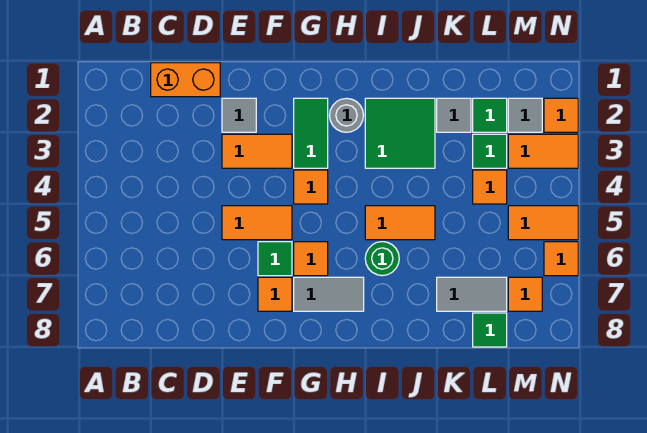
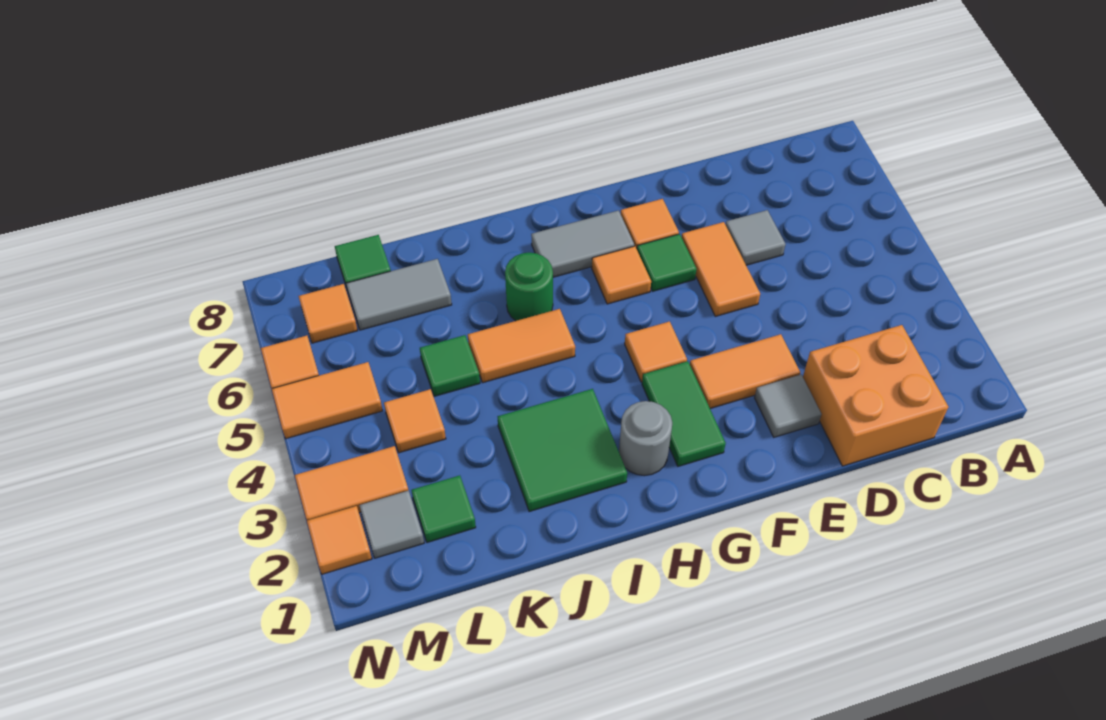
orange 1x2 brick [151,63,220,97] -> orange 2x2 brick [803,325,948,466]
orange 1x2 tile [222,206,292,240] -> orange 1x2 tile turned to [682,222,760,316]
grey 1x1 tile [437,98,471,132] -> grey 1x1 tile moved to [725,210,786,265]
green 1x1 tile [473,134,507,168] -> green 1x1 tile moved to [420,335,480,396]

